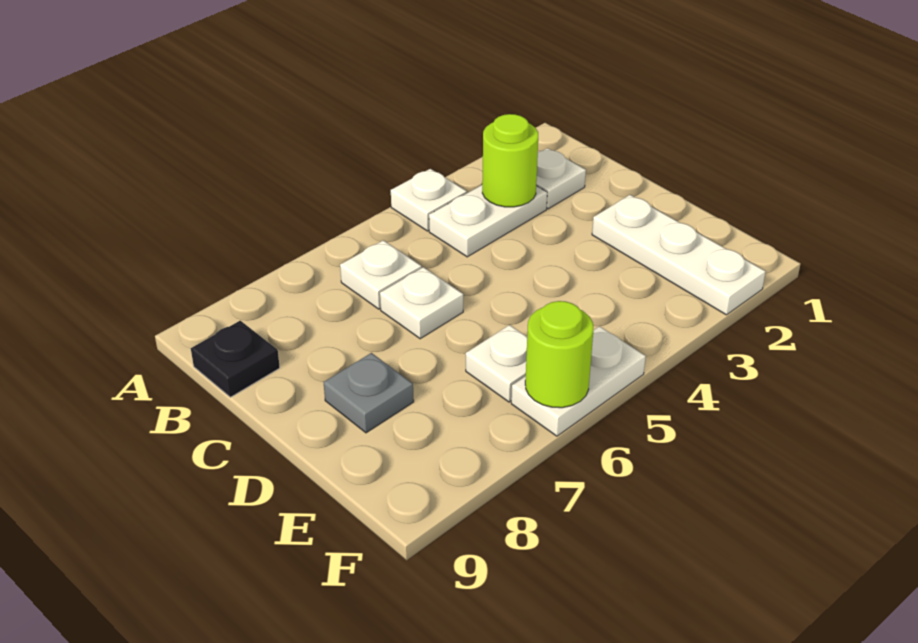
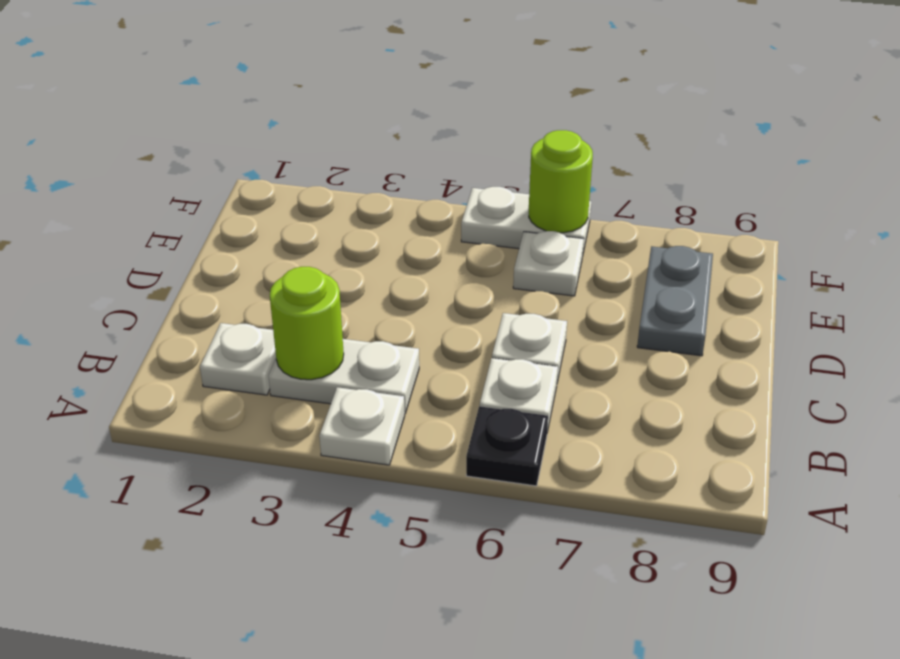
black 1x1 plate [191,321,280,397] -> black 1x1 plate moved to [466,406,548,486]
white 1x3 plate [592,195,766,315] -> none
grey 1x1 plate [324,353,414,433] -> grey 1x2 plate [637,246,713,356]

